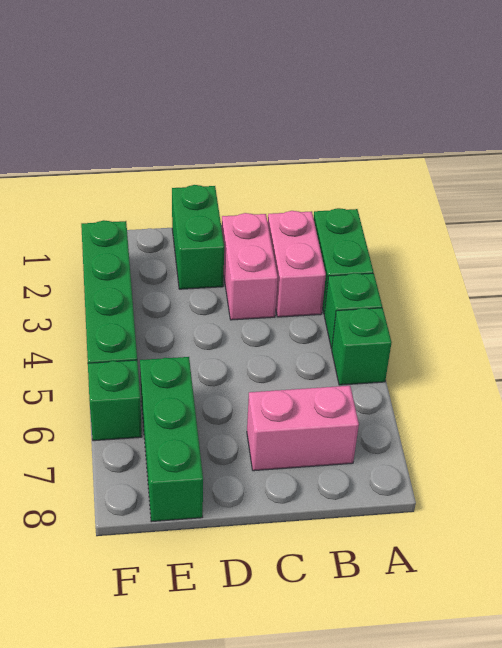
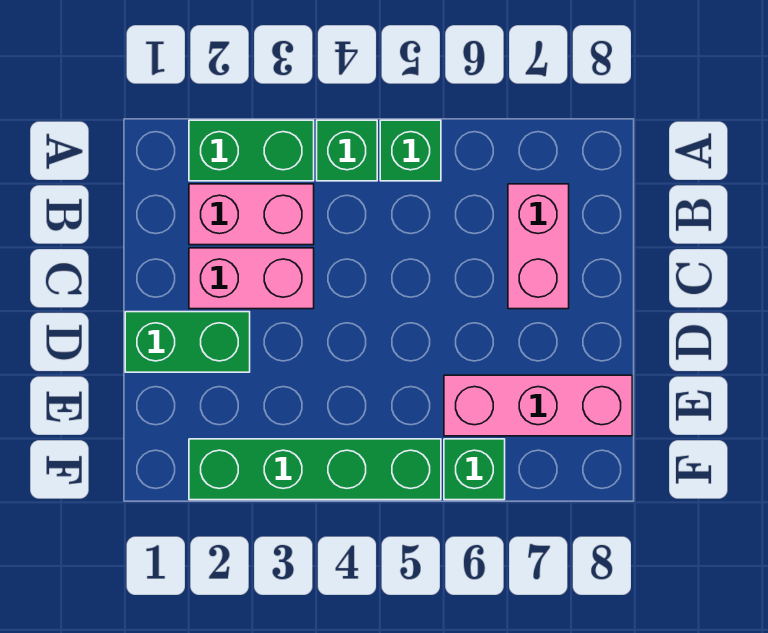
green 1x3 brick [140,357,203,522] -> pink 1x3 brick [444,375,632,436]

